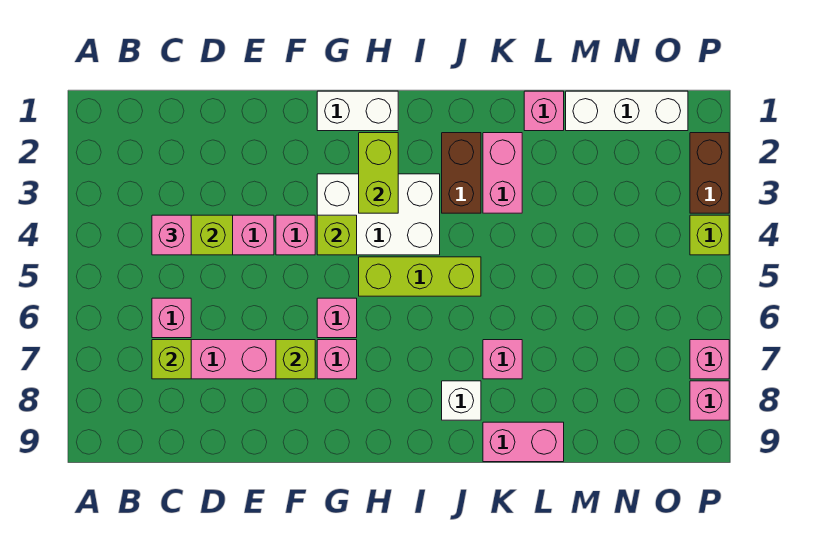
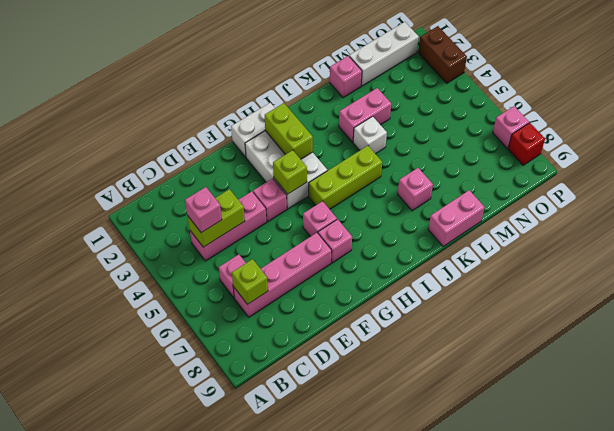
lime 1x1 brick [276,340,315,379] -> none
white 2x3 brick [317,174,440,255] -> white 2x3 brick turned to [245,131,327,209]
brown 1x2 brick [442,133,481,213] -> none
white 1x1 brick [442,381,481,420] -> white 1x1 brick moved to [353,116,387,154]
pink 1x2 brick [483,133,522,213] -> pink 1x2 brick turned to [339,88,391,142]
lime 1x1 brick [690,215,729,255] -> none
pink 1x1 brick [690,381,729,420] -> red 1x1 brick [508,123,545,165]

